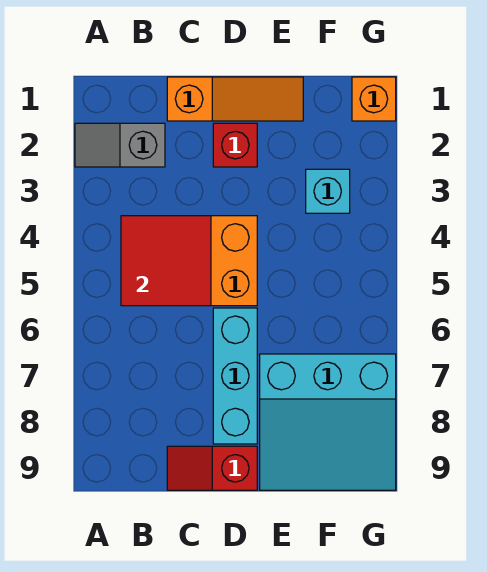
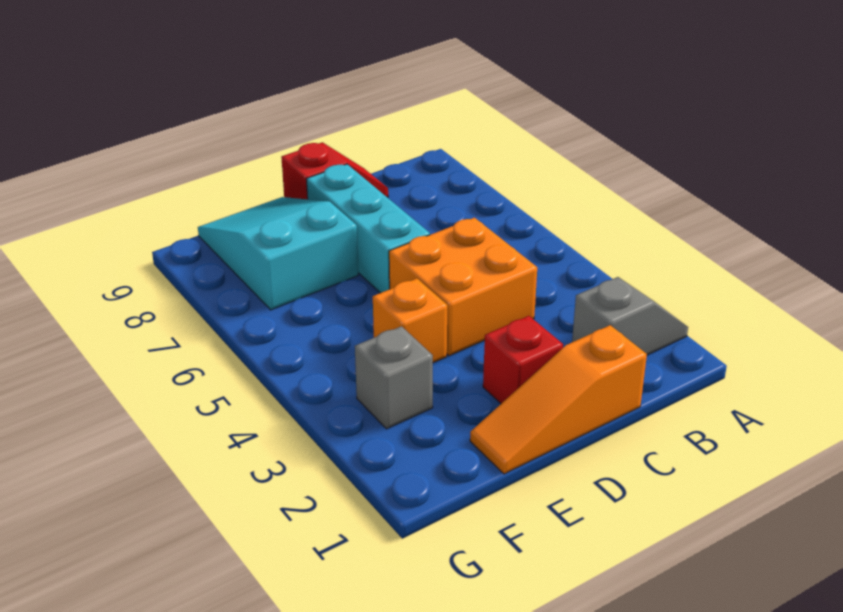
red 2x2 tile [121,216,211,306] -> none
cyan 3x3 slope [260,354,396,490] -> cyan 2x3 slope [198,197,358,310]
cyan 1x1 brick [306,169,350,213] -> grey 1x1 brick [355,326,433,429]
orange 1x1 brick [352,77,396,121] -> orange 1x1 brick moved to [373,279,447,363]

